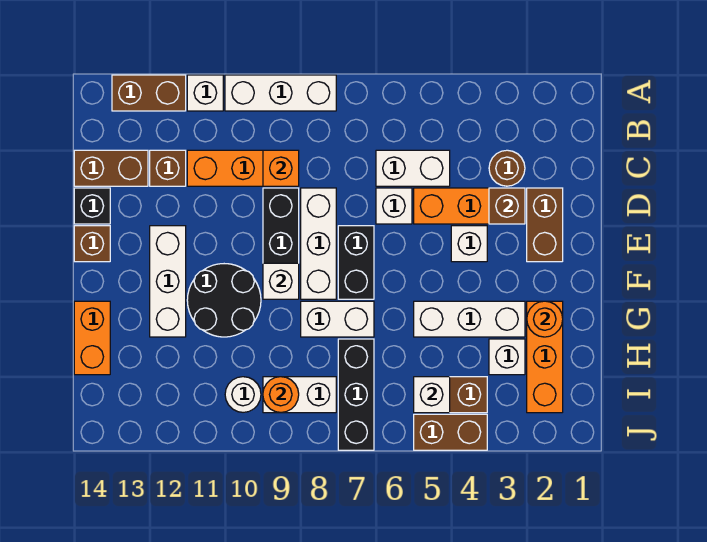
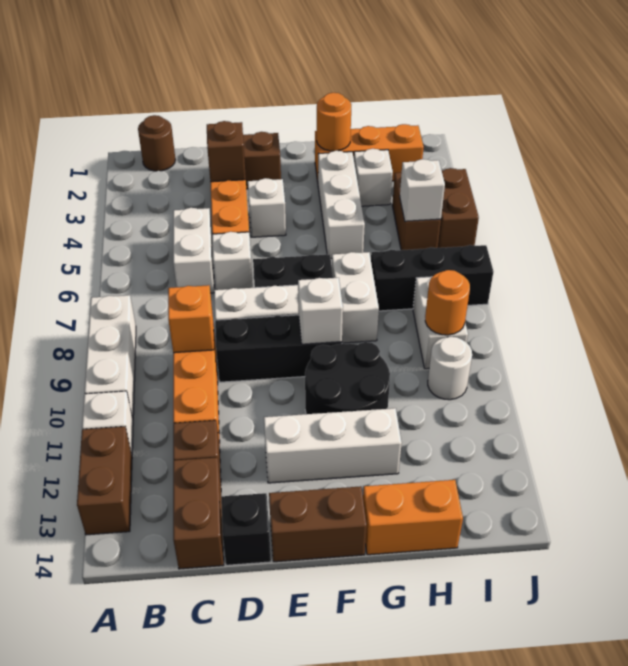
brown 1x1 round brick [489,150,525,186] -> brown 1x1 round brick moved to [138,115,175,171]
brown 1x1 brick [74,226,110,262] -> brown 1x2 brick [269,486,367,562]

